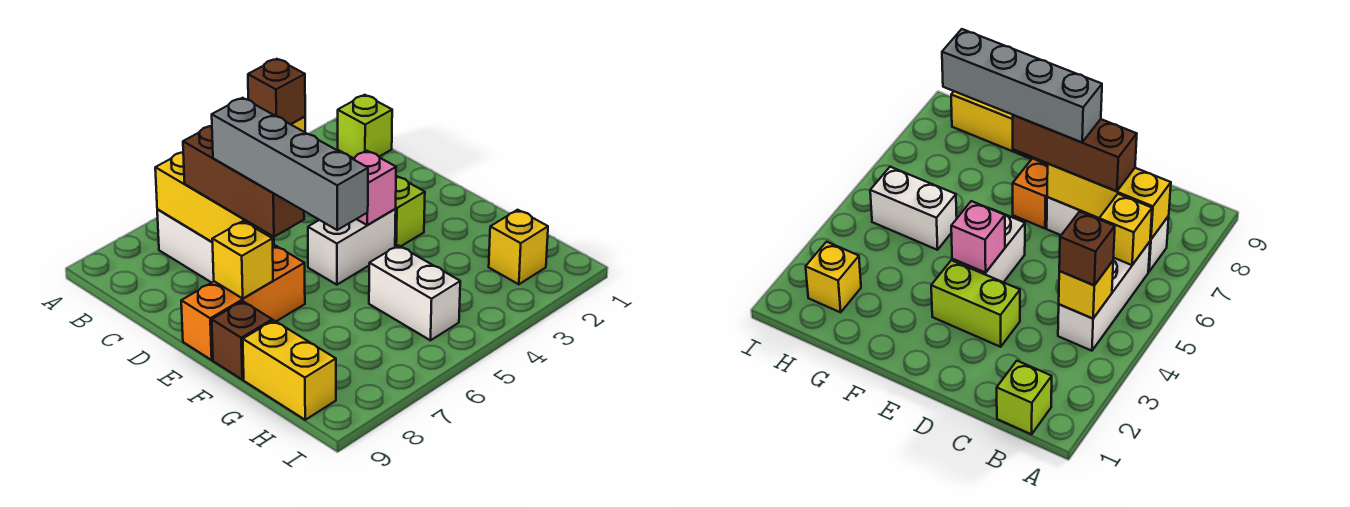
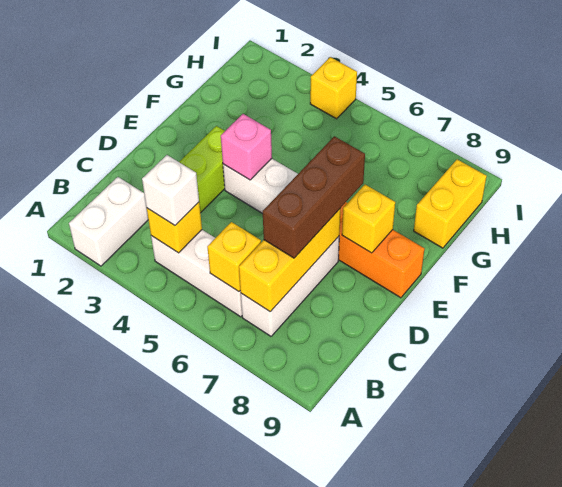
lime 1x1 brick [338,95,392,158] -> none
brown 1x1 brick [248,59,305,124] -> white 1x1 brick [142,155,199,225]
grey 1x4 brick [212,98,368,230] -> none
brown 1x1 brick [212,301,272,380] -> none
white 1x2 brick [369,245,460,340] -> white 1x2 brick moved to [69,177,148,266]
yellow 1x1 brick [489,210,548,284] -> yellow 1x1 brick moved to [310,57,357,119]

